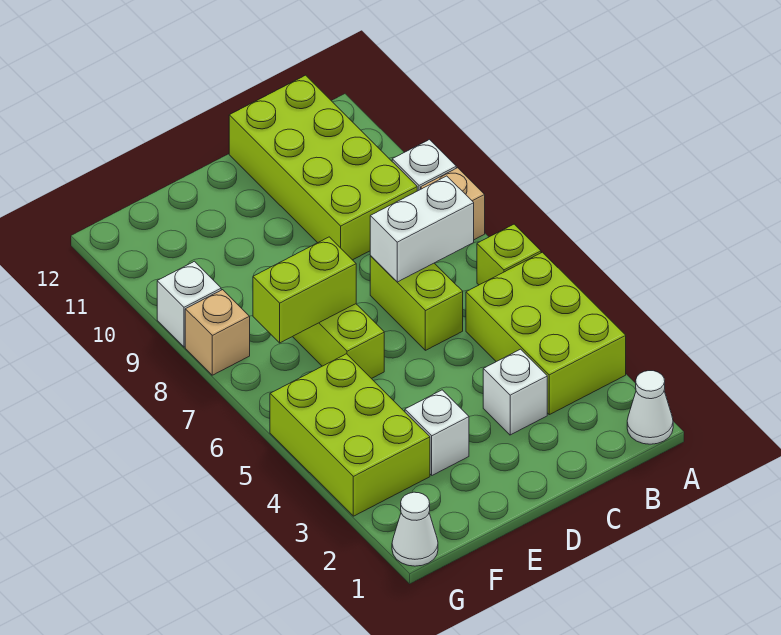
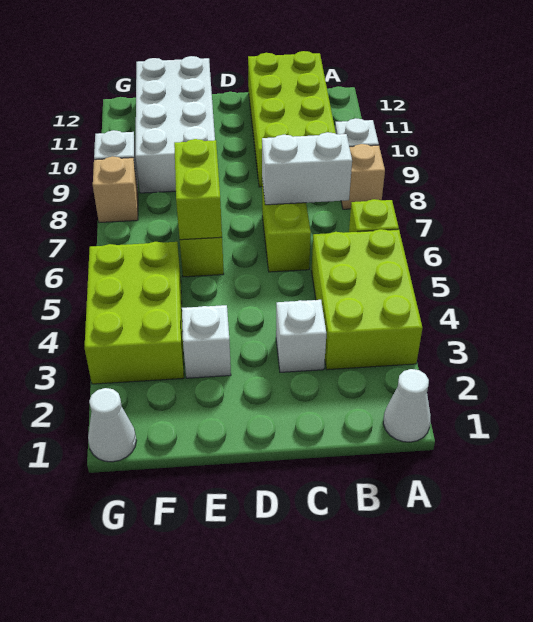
lime 1x2 brick [253,237,356,343] -> lime 1x2 brick turned to [174,139,222,240]
none -> white 2x4 brick [135,56,215,193]

